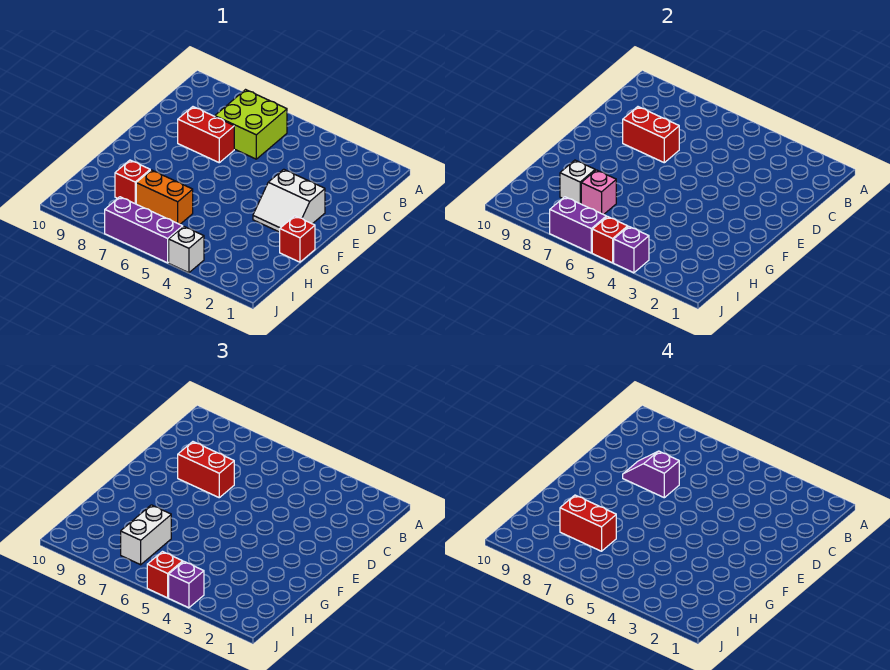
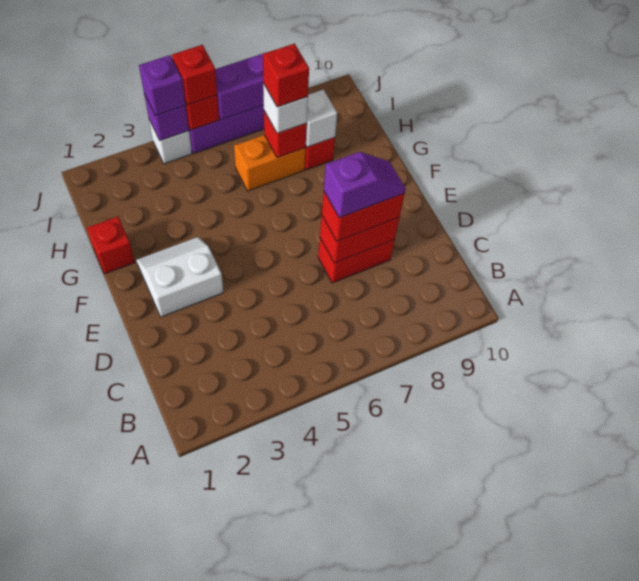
lime 2x2 brick [215,90,287,159] -> none
pink 1x1 brick [581,170,616,215] -> red 1x1 brick [264,111,307,158]
white 1x2 brick [121,505,171,565] -> white 1x1 brick [263,83,308,133]
red 1x2 brick [560,495,616,551] -> red 1x1 brick [263,44,309,107]

